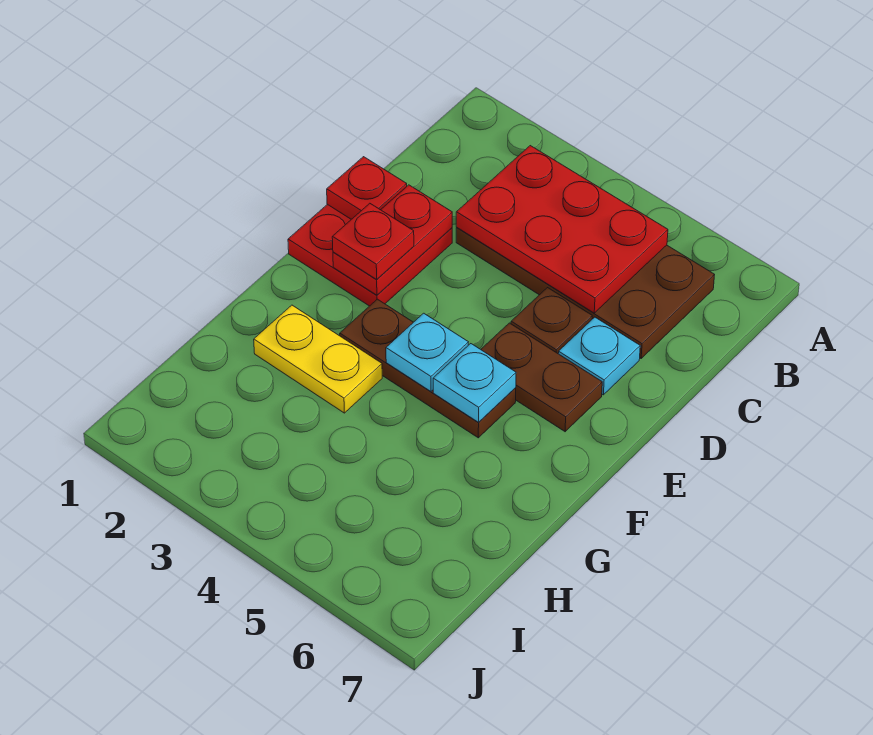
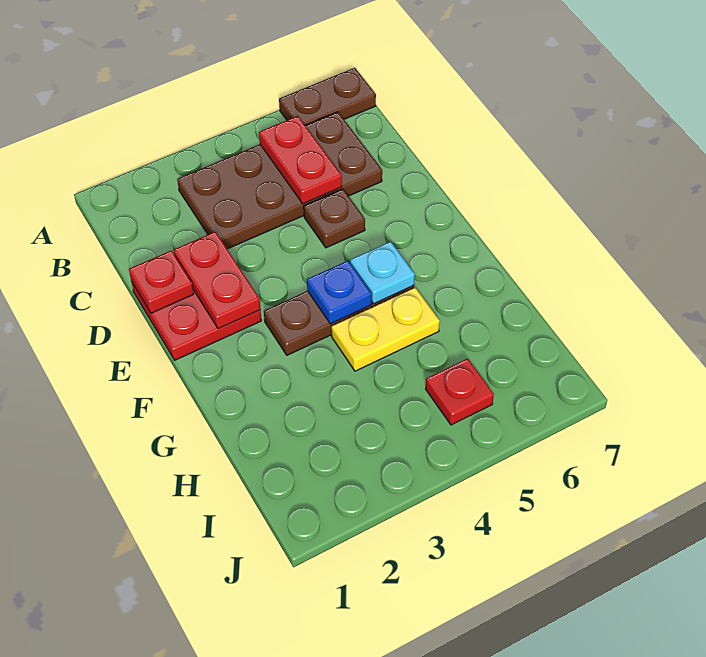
red 2x3 plate [456,146,668,313] -> red 1x2 plate [259,116,342,204]
cyan 1x1 plate [558,317,640,395] -> none
red 1x1 plate [332,203,414,279] -> red 1x1 plate moved to [426,359,494,425]
brown 1x2 plate [481,323,602,432] -> brown 1x2 plate moved to [279,68,376,125]
cyan 1x1 plate [386,313,468,391] -> blue 1x1 plate [307,261,372,324]
yellow 1x2 plate [254,305,382,413] -> yellow 1x2 plate moved to [331,288,440,371]

